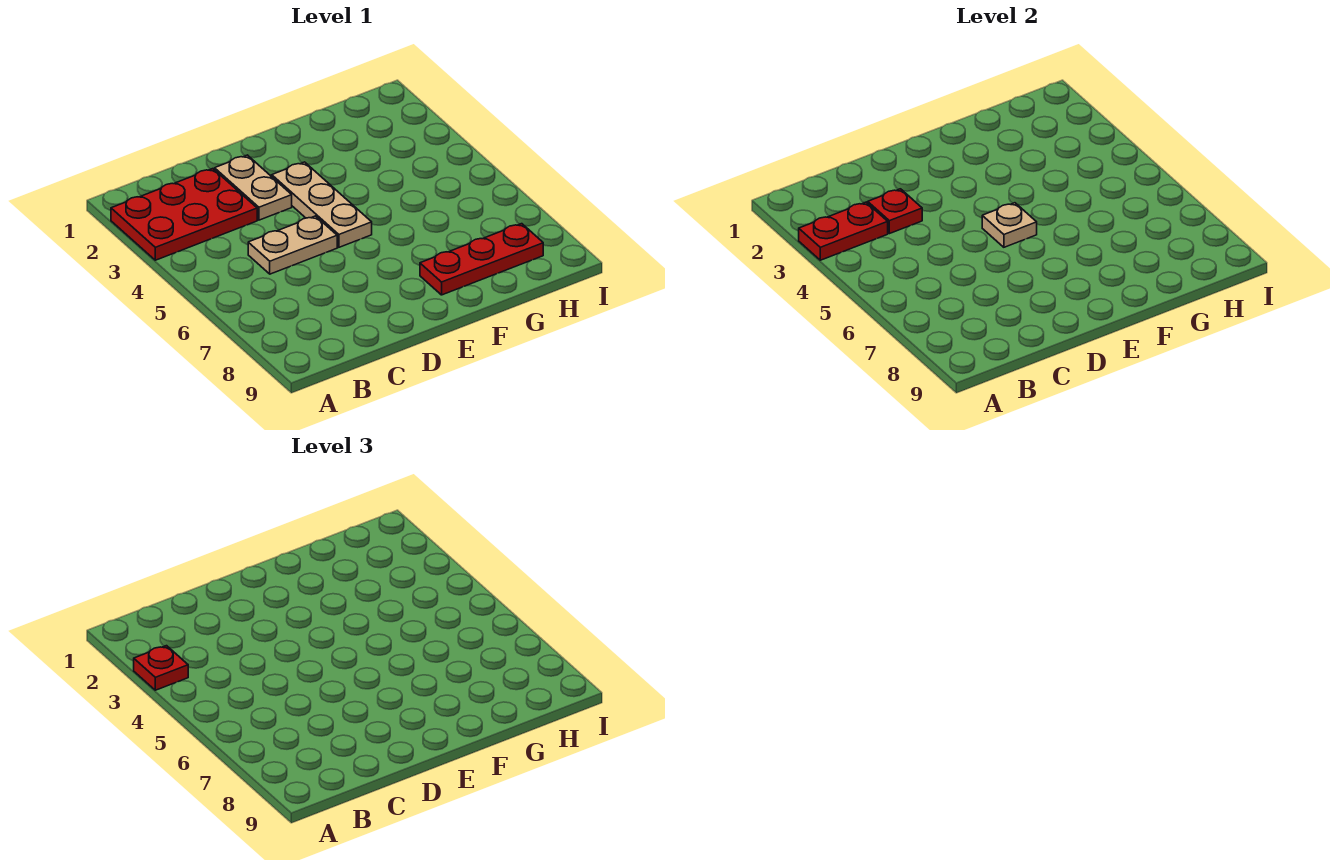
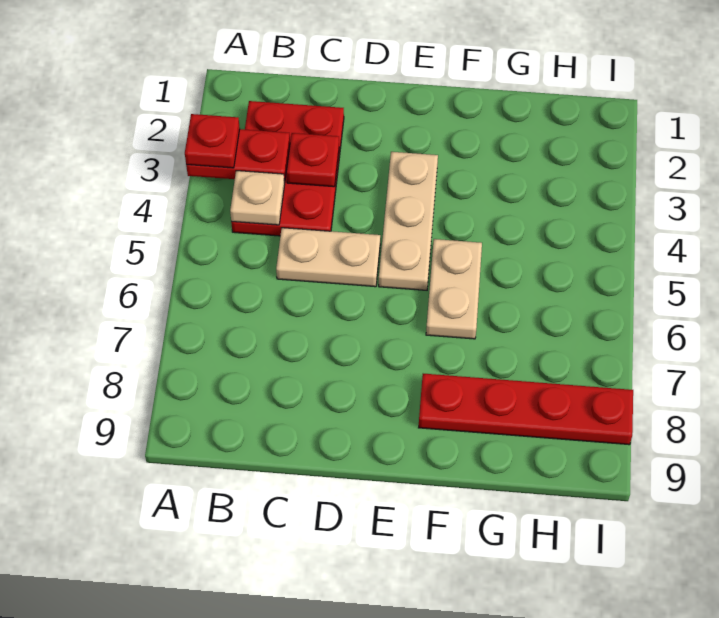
red 2x3 plate [111,169,257,260] -> red 2x3 plate turned to [231,101,344,236]
tan 1x2 plate [215,155,292,220] -> tan 1x2 plate moved to [426,239,482,339]
tan 1x1 plate [982,203,1037,247] -> tan 1x1 plate moved to [230,171,285,225]
red 1x3 plate [420,224,543,295] -> red 1x4 plate [419,374,633,445]

